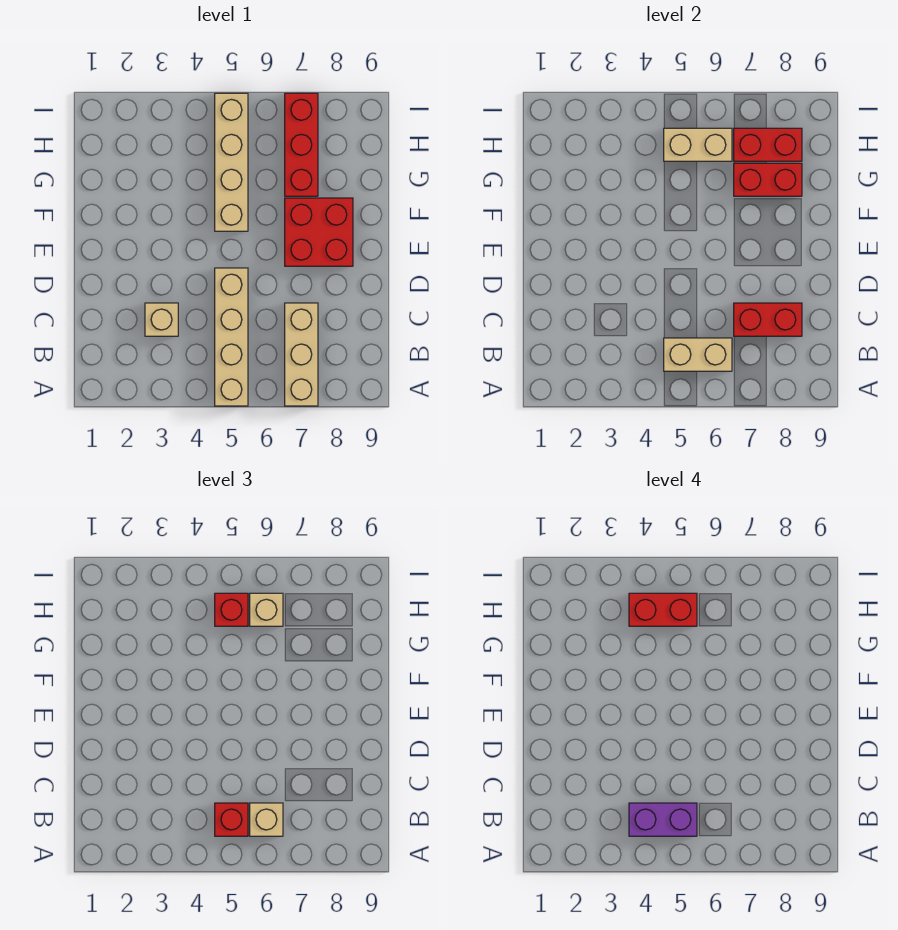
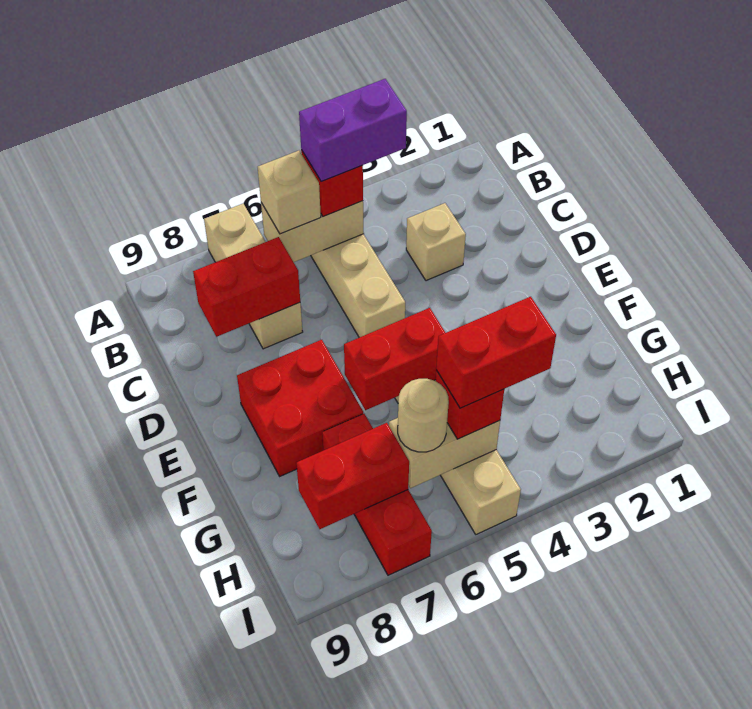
red 1x2 brick [734,163,802,196] -> red 1x2 brick moved to [344,308,445,410]
tan 1x1 brick [250,593,283,626] -> tan 1x1 round brick [398,379,449,452]

